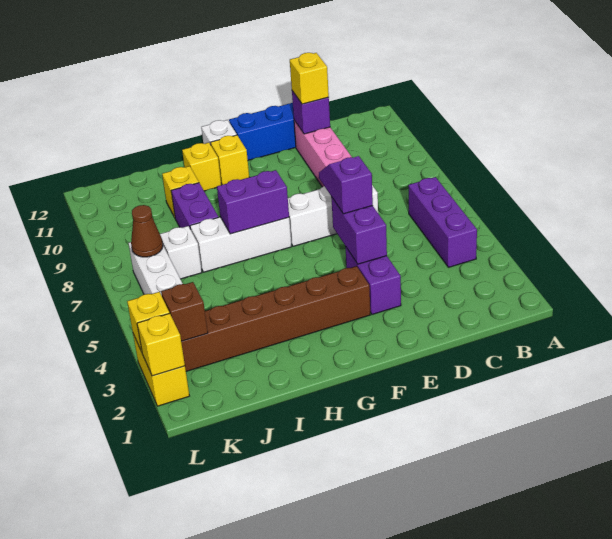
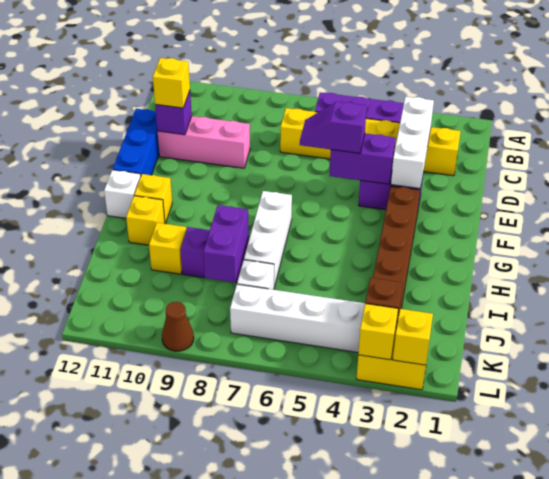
none -> yellow 1x6 brick [280,108,461,176]
white 1x3 brick [288,185,378,246] -> white 1x3 brick moved to [391,97,434,189]
purple 1x2 brick [217,170,289,234] -> purple 1x2 brick moved to [203,205,249,282]
brown 1x1 cone [131,205,163,257] -> brown 1x1 cone moved to [162,302,194,351]

